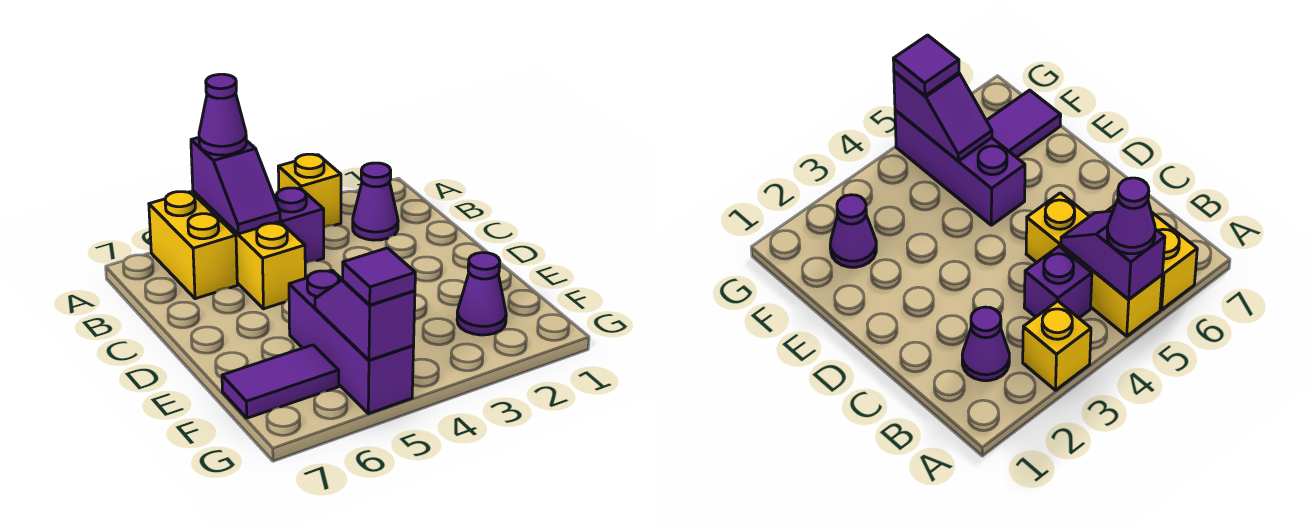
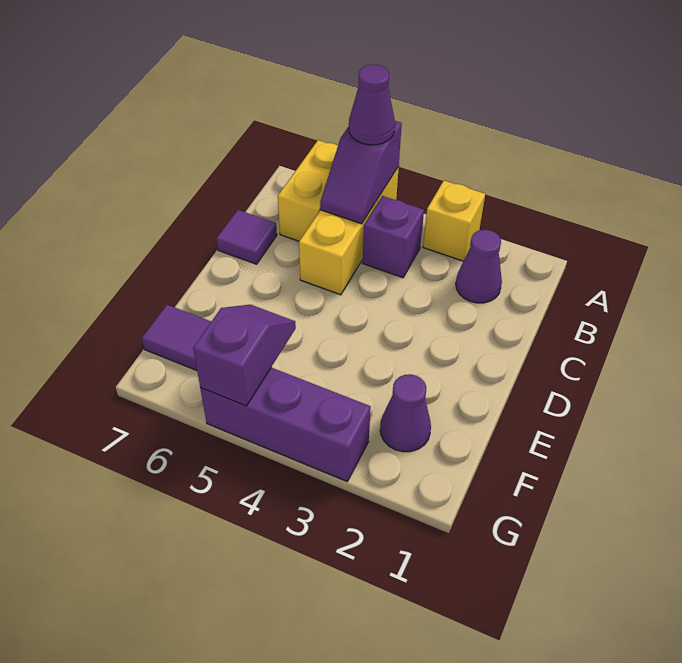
purple 1x3 brick [289,270,414,414] -> purple 1x3 brick turned to [200,368,371,481]
purple 1x1 tile [343,248,415,305] -> purple 1x1 tile moved to [216,210,277,264]

